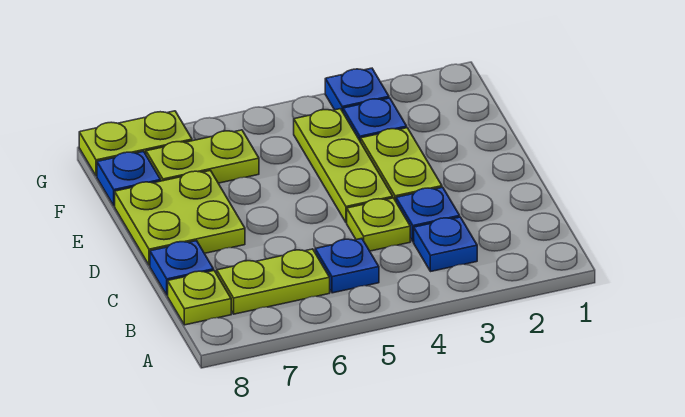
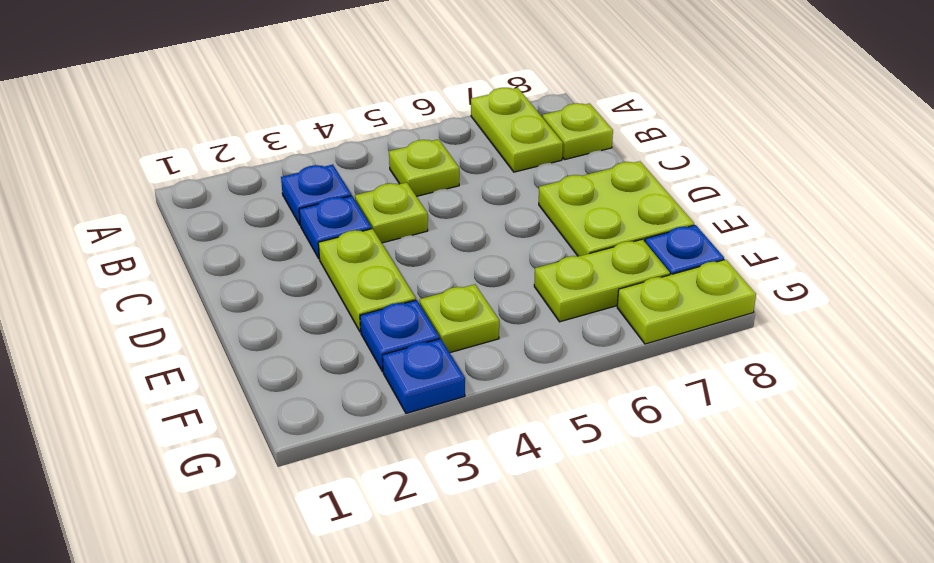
blue 1x1 plate [315,238,379,293] -> lime 1x1 plate [389,139,459,196]
lime 1x2 plate [217,249,330,314] -> lime 1x2 plate turned to [471,88,563,172]
blue 1x1 plate [150,241,214,295] -> none
lime 1x3 plate [294,109,393,223] -> lime 1x1 plate [420,284,499,353]

